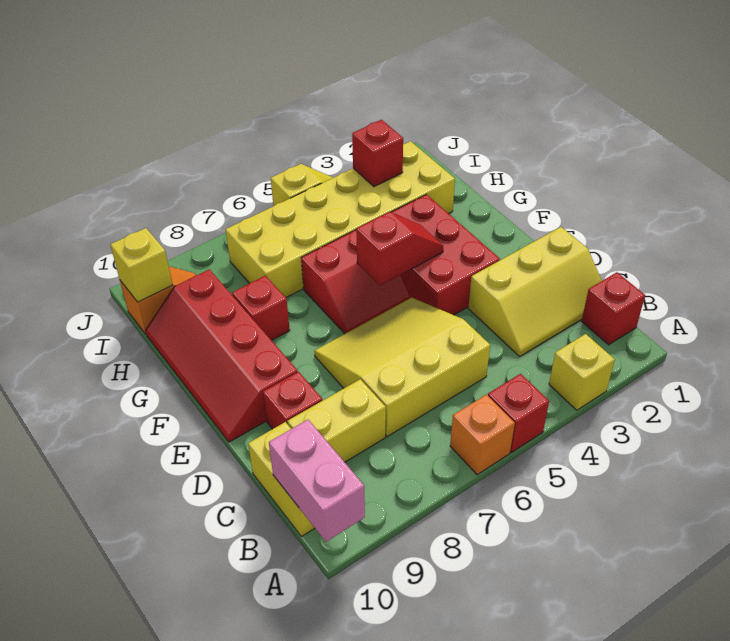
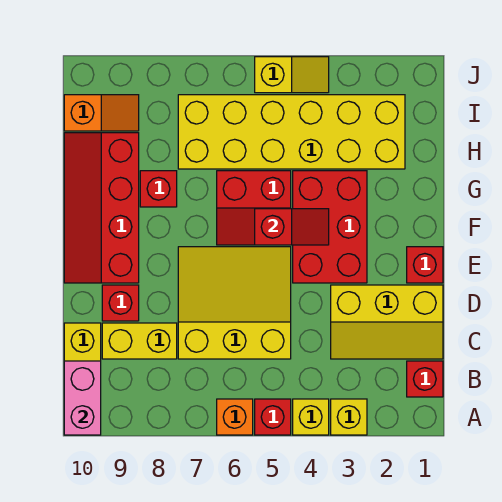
red 1x1 brick [352,120,403,187] -> red 1x1 brick moved to [407,247,443,283]
yellow 1x1 brick [110,228,173,302] -> yellow 1x1 brick moved to [293,399,329,435]

